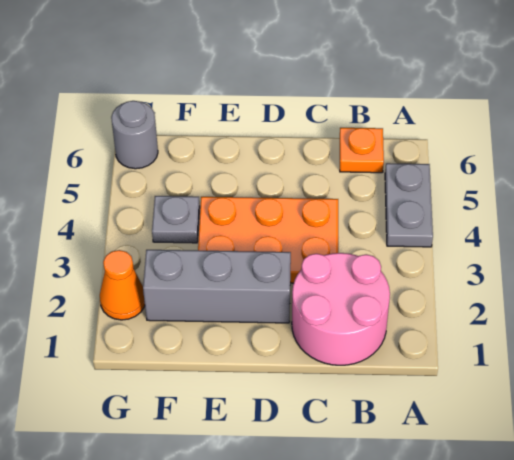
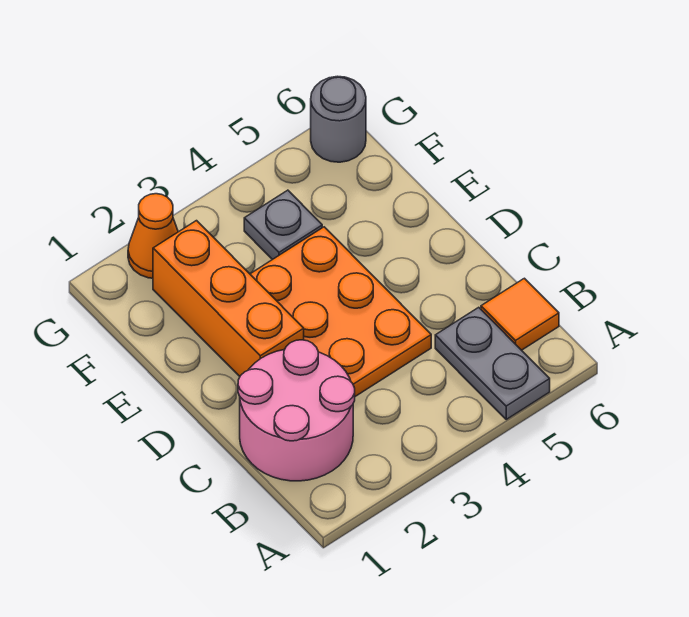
grey 1x2 plate [385,163,433,247] -> grey 1x2 plate turned to [435,307,550,419]
orange 1x1 plate [340,128,384,173] -> orange 1x1 tile [481,278,559,350]
grey 1x3 brick [143,250,291,323] -> orange 1x3 brick [153,221,304,376]

